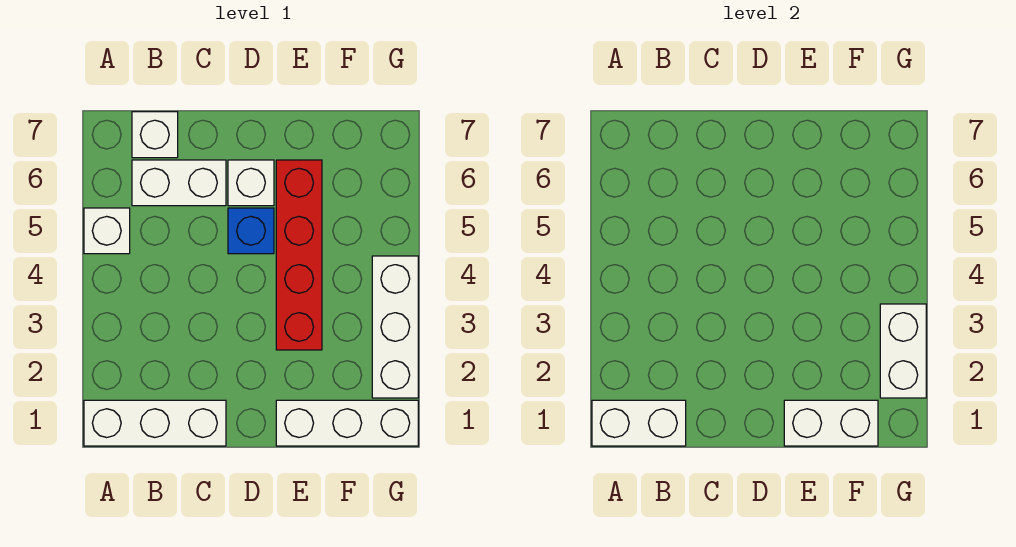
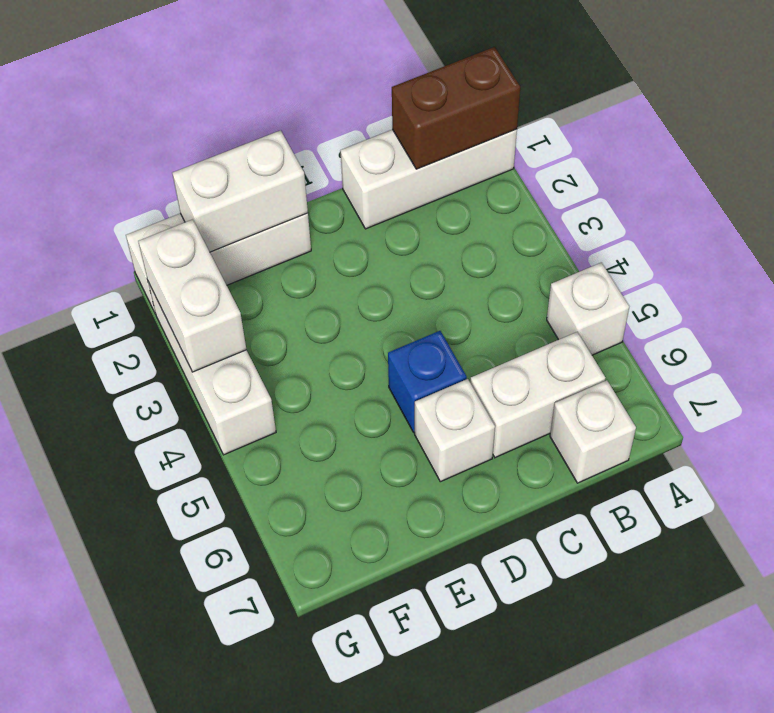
white 1x2 brick [592,400,686,446] -> brown 1x2 brick [392,47,520,169]
red 1x4 brick [276,160,322,350] -> none

